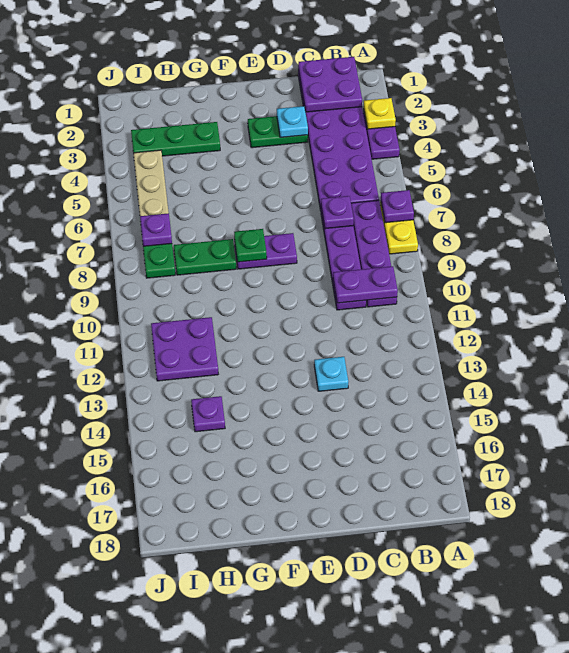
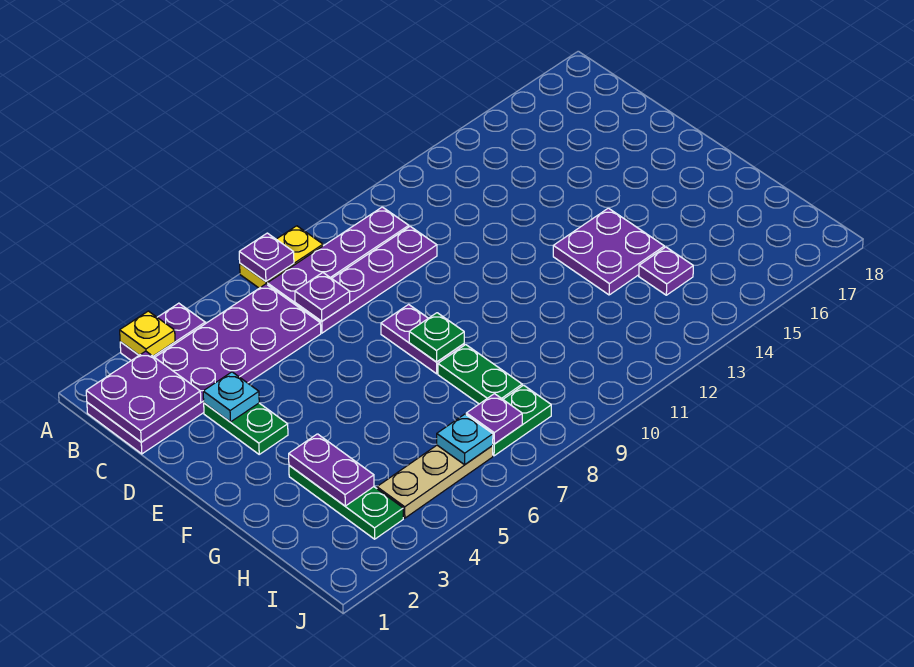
purple 1x2 plate [333,266,398,303] -> purple 1x2 plate moved to [289,434,374,506]
cyan 1x1 plate [314,357,348,391] -> cyan 1x1 plate moved to [437,414,493,465]
purple 2x2 plate [151,317,218,381] -> purple 2x2 plate moved to [553,208,664,295]

